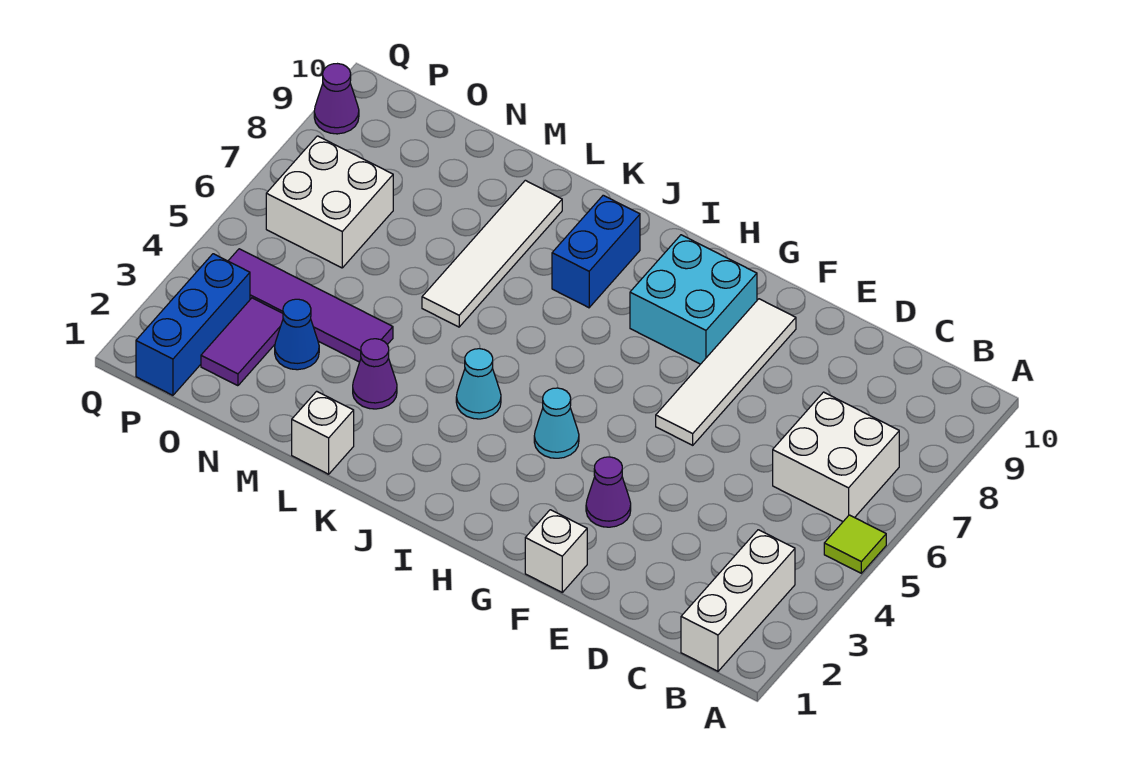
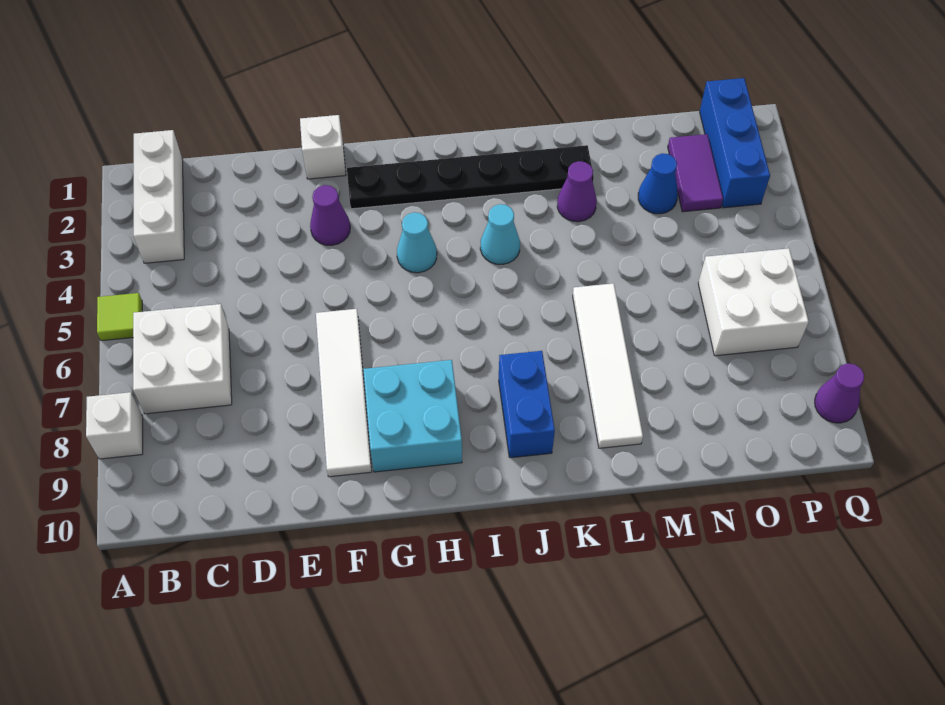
none -> black 1x6 plate [347,145,594,209]
white 1x1 brick [292,391,354,474] -> white 1x1 brick moved to [86,392,143,459]
purple 1x4 tile [229,249,393,362] -> none

